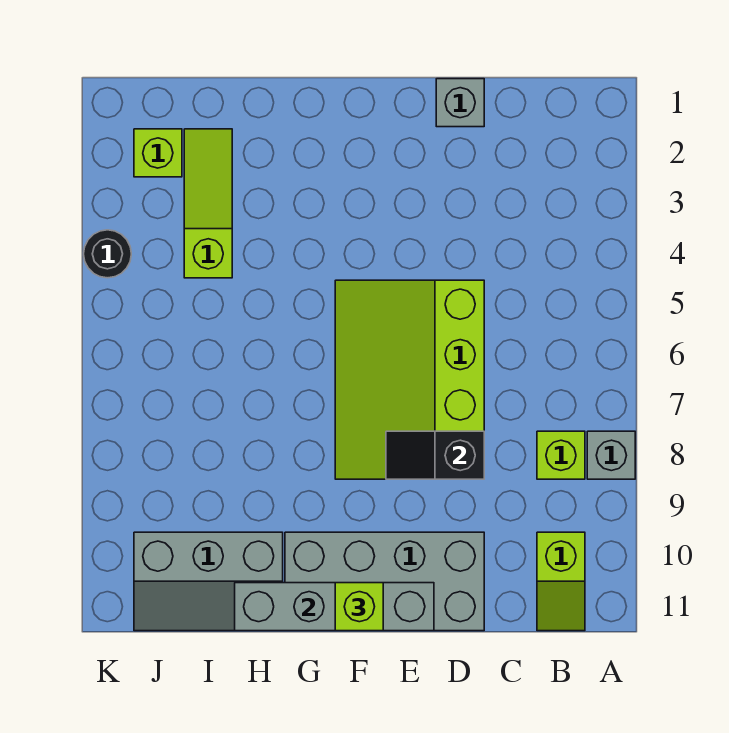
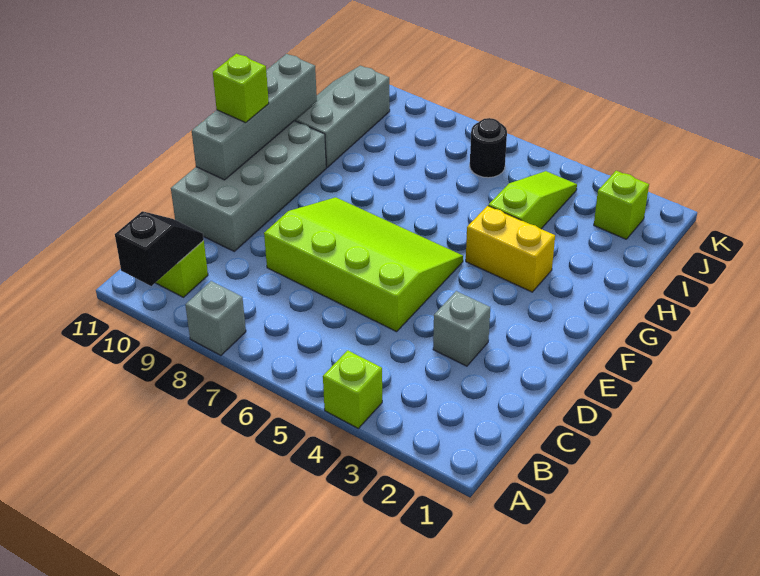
lime 1x1 brick [537,431,585,479] -> lime 1x1 brick moved to [323,350,382,428]
grey 1x1 brick [436,79,484,127] -> grey 1x1 brick moved to [433,291,490,366]
black 1x2 slope [386,431,484,479] -> black 1x2 slope moved to [115,211,204,286]
none -> yellow 1x2 brick [466,206,555,292]
lime 1x3 slope [184,129,232,278] -> lime 1x3 slope turned to [488,171,577,229]
black 1x1 round brick [84,230,131,278] -> black 1x1 round brick moved to [470,118,507,178]

